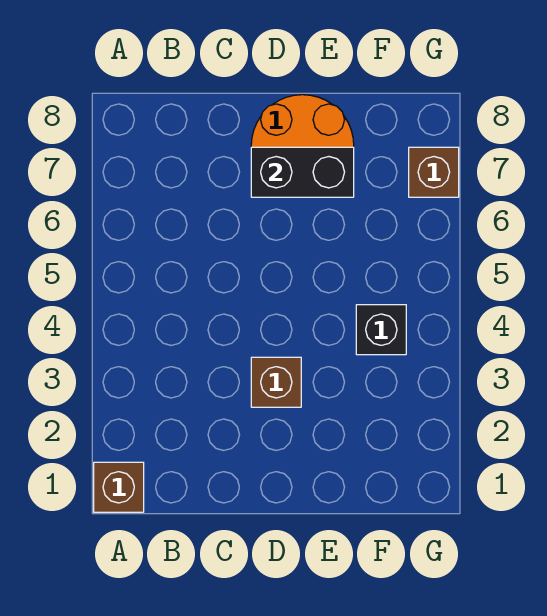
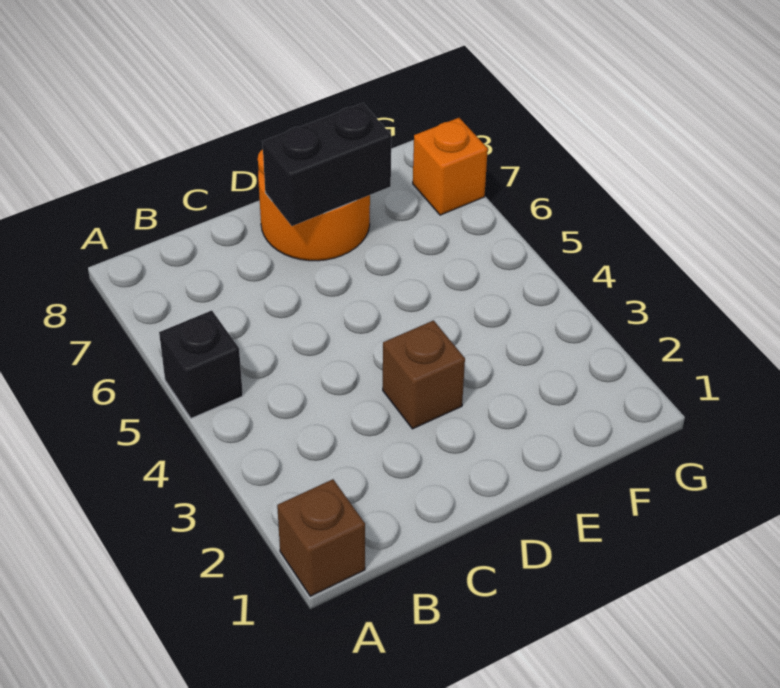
black 1x1 brick [356,305,406,355] -> black 1x1 brick moved to [159,310,243,418]
brown 1x1 brick [409,147,459,197] -> orange 1x1 brick [413,118,488,215]

